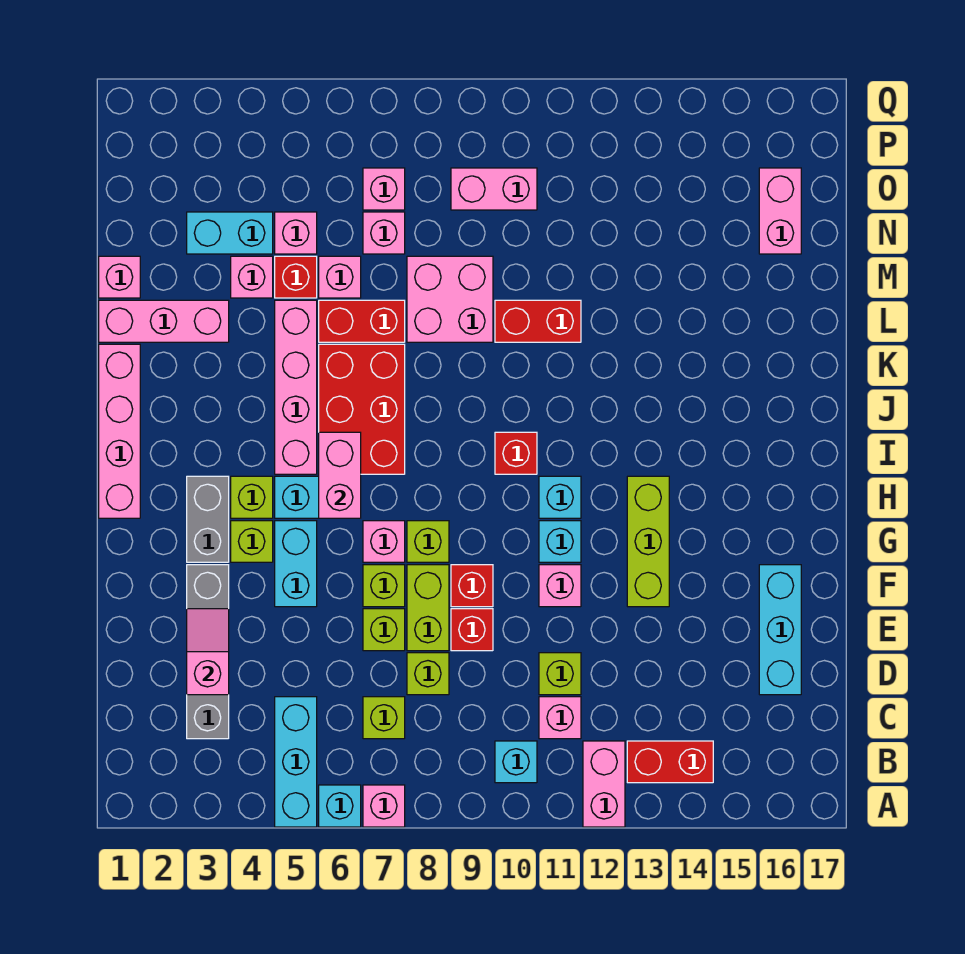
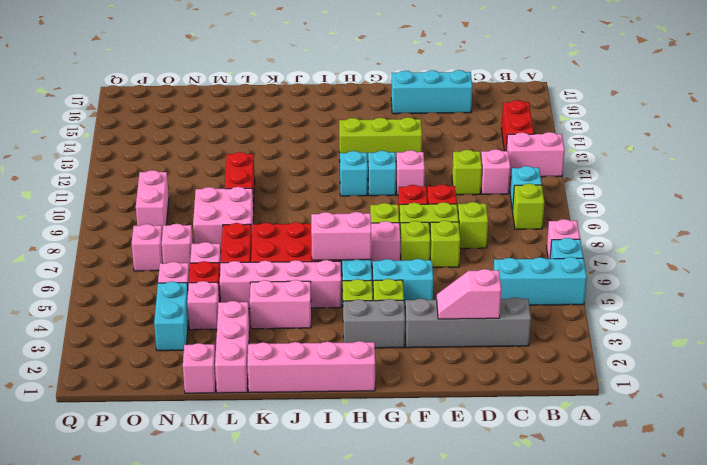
lime 1x1 brick [363,697,405,739] -> lime 1x1 brick moved to [513,184,544,229]
red 1x1 brick [495,432,537,474] -> none
pink 1x2 brick [759,168,801,254] -> pink 1x2 brick moved to [250,280,311,329]

